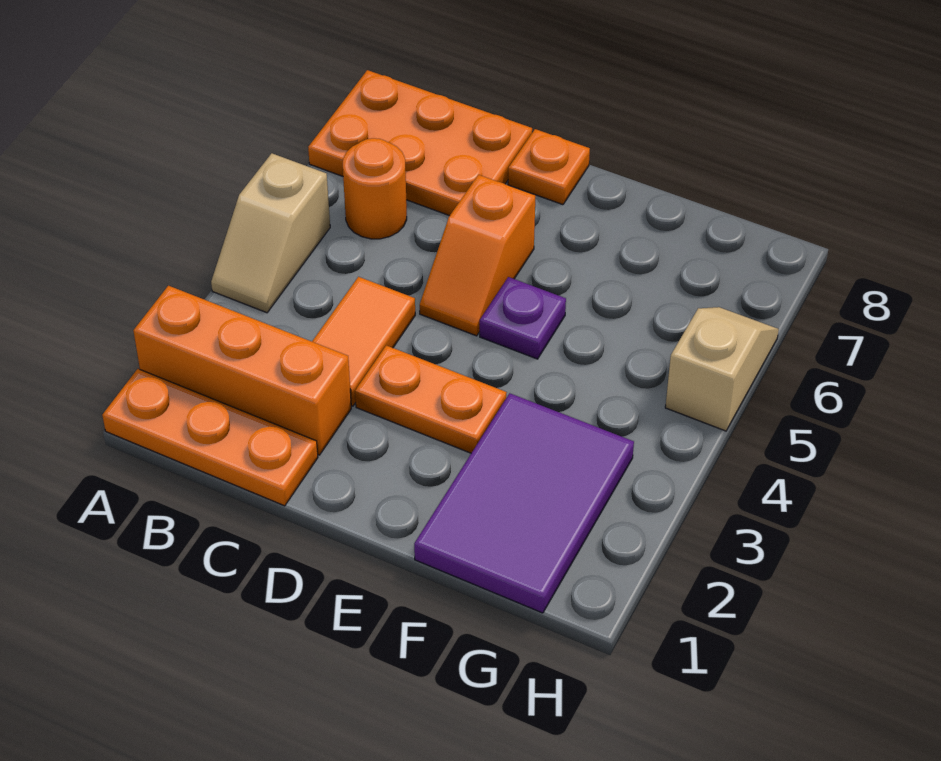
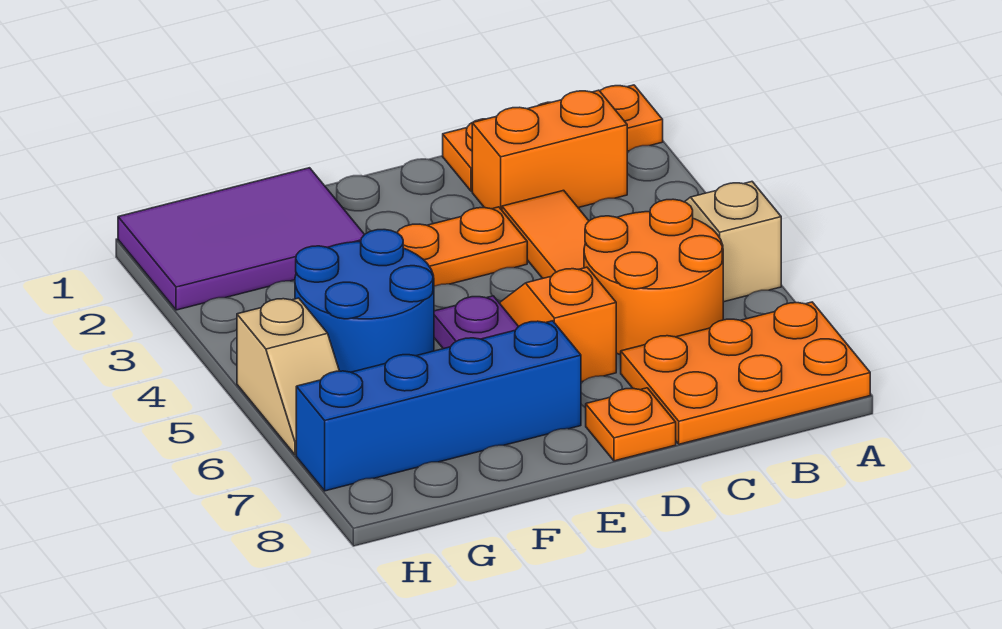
orange 1x3 brick [133,286,351,455] -> orange 1x2 brick [472,90,627,210]
orange 1x1 round brick [343,138,407,239] -> orange 2x2 round brick [584,199,723,355]
none -> blue 1x4 brick [296,321,581,491]
purple 2x3 tile [414,393,634,613] -> purple 2x3 tile turned to [118,168,365,310]
none -> blue 2x2 round brick [295,230,434,372]

